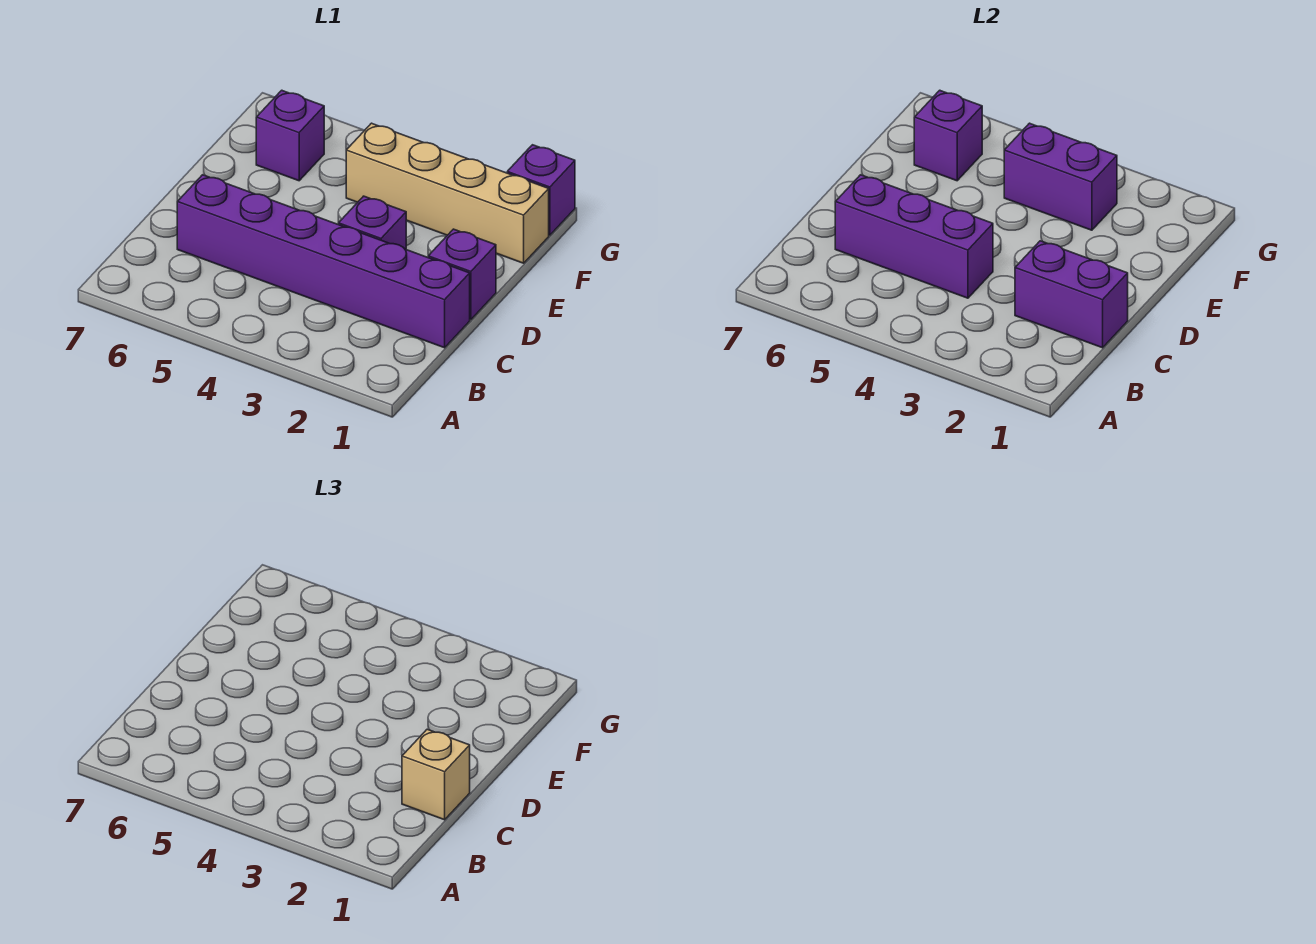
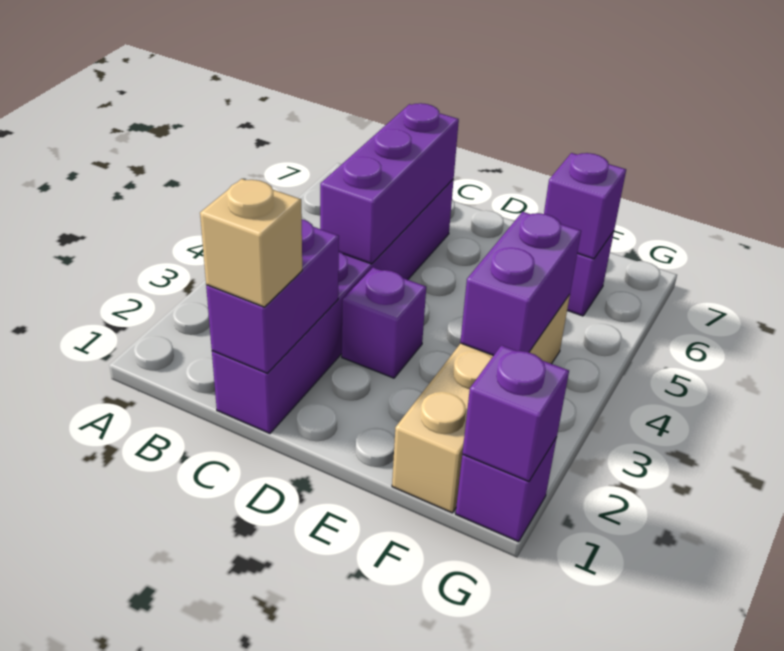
purple 1x1 brick [428,229,496,320] -> purple 1x1 brick moved to [462,345,569,482]

